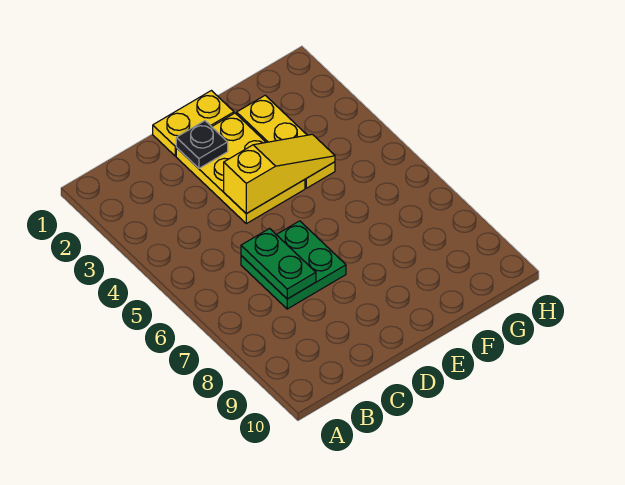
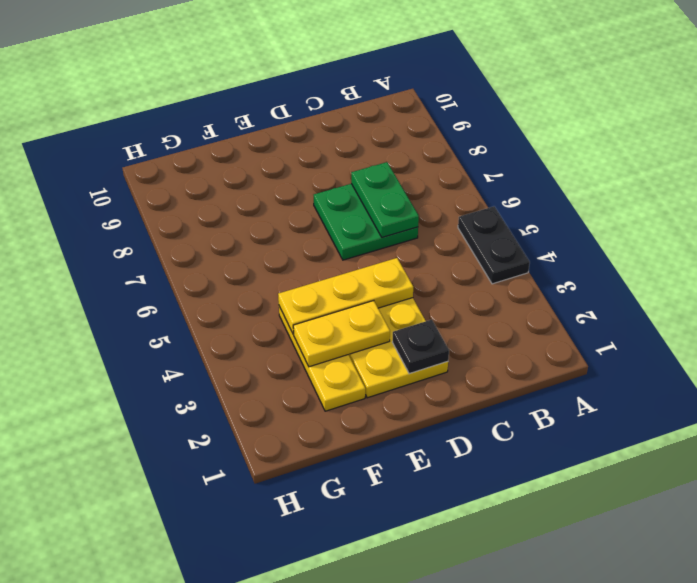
none -> black 1x2 plate [458,206,530,284]
yellow 1x2 plate [153,91,234,156] -> yellow 1x2 plate moved to [293,301,390,367]
yellow 1x3 slope [224,134,335,214] -> yellow 1x3 plate [278,258,413,334]

